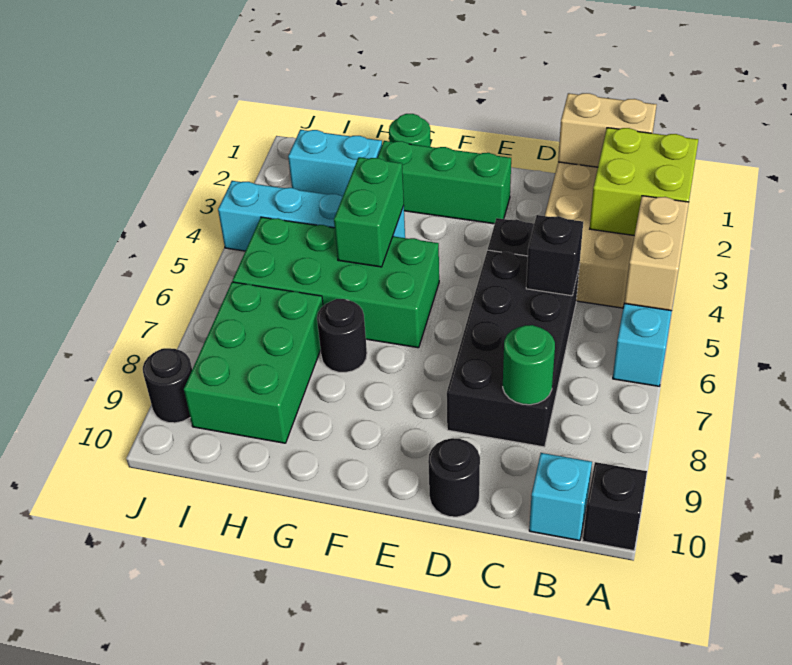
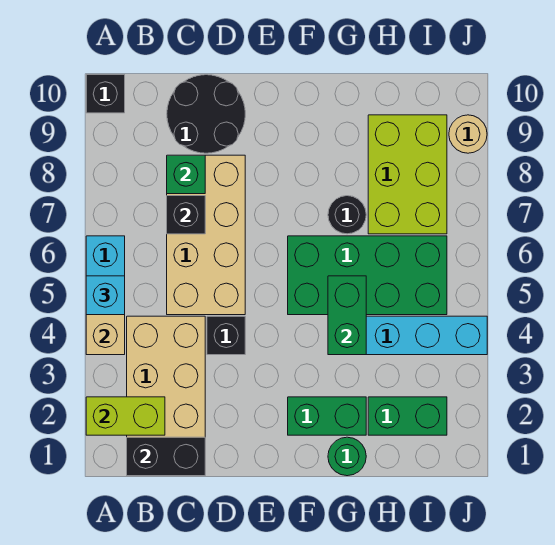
lime 2x2 brick [590,128,698,235] -> lime 1x2 brick [86,397,165,435]
tan 1x2 brick [558,93,657,167] -> black 1x2 brick [127,437,205,476]
cyan 1x1 brick [529,453,592,541] -> cyan 1x1 brick moved to [86,276,125,315]
black 2x4 brick [447,250,579,447] -> tan 2x4 brick [167,155,245,315]
black 1x1 brick [526,215,583,296] -> black 1x1 brick moved to [167,196,205,234]
green 1x1 round brick [503,325,555,405] -> green 1x1 brick [167,155,205,194]
black 1x1 round brick [428,438,480,517] -> black 2x2 round brick [167,75,245,153]
green 1x3 brick [378,141,511,224] -> green 1x2 brick [288,397,366,435]
cyan 1x2 brick [288,130,382,196] -> green 1x2 brick [368,397,447,435]
green 2x3 brick [184,282,323,443] -> lime 2x3 brick [368,115,447,234]
black 1x1 round brick [143,348,192,423] -> tan 1x1 round brick [449,115,487,153]

